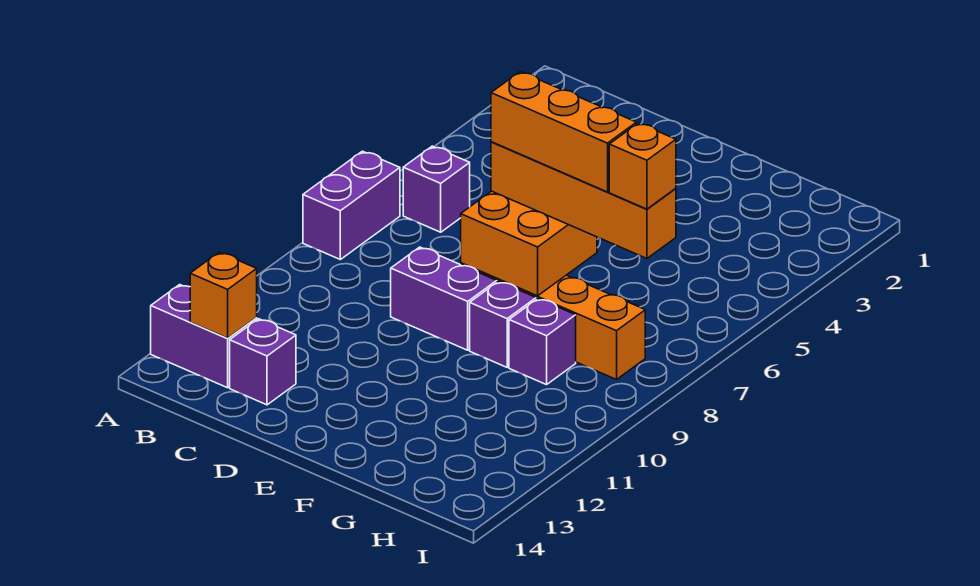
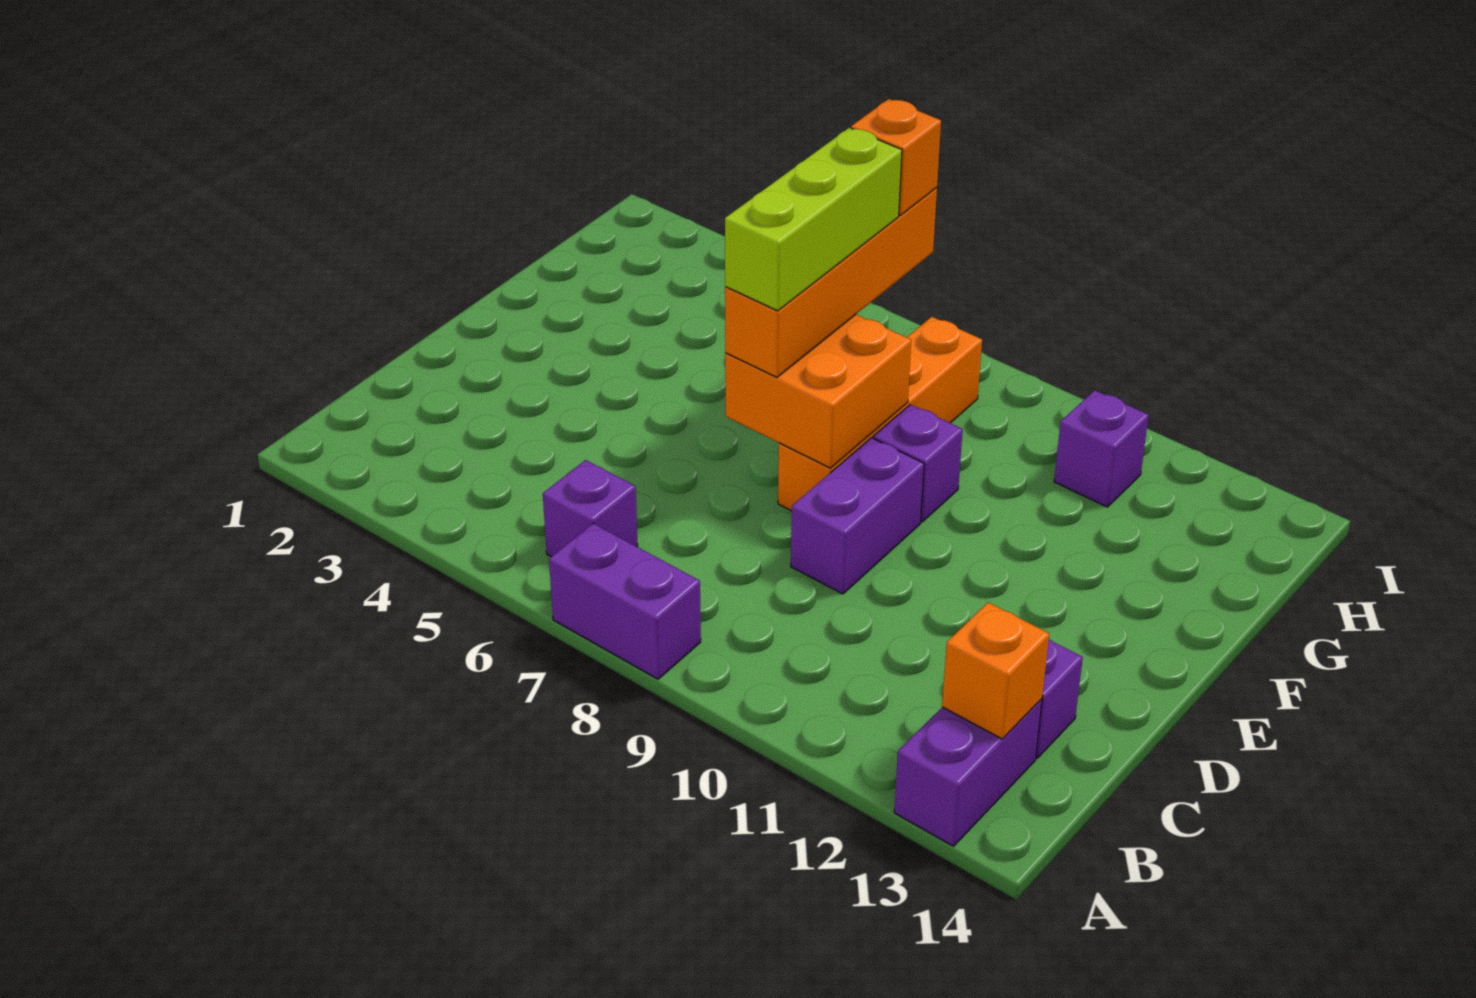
orange 1x3 brick [491,72,636,192] -> lime 1x3 brick [725,128,902,311]
purple 1x1 brick [509,299,576,385] -> purple 1x1 brick moved to [1054,390,1149,507]

